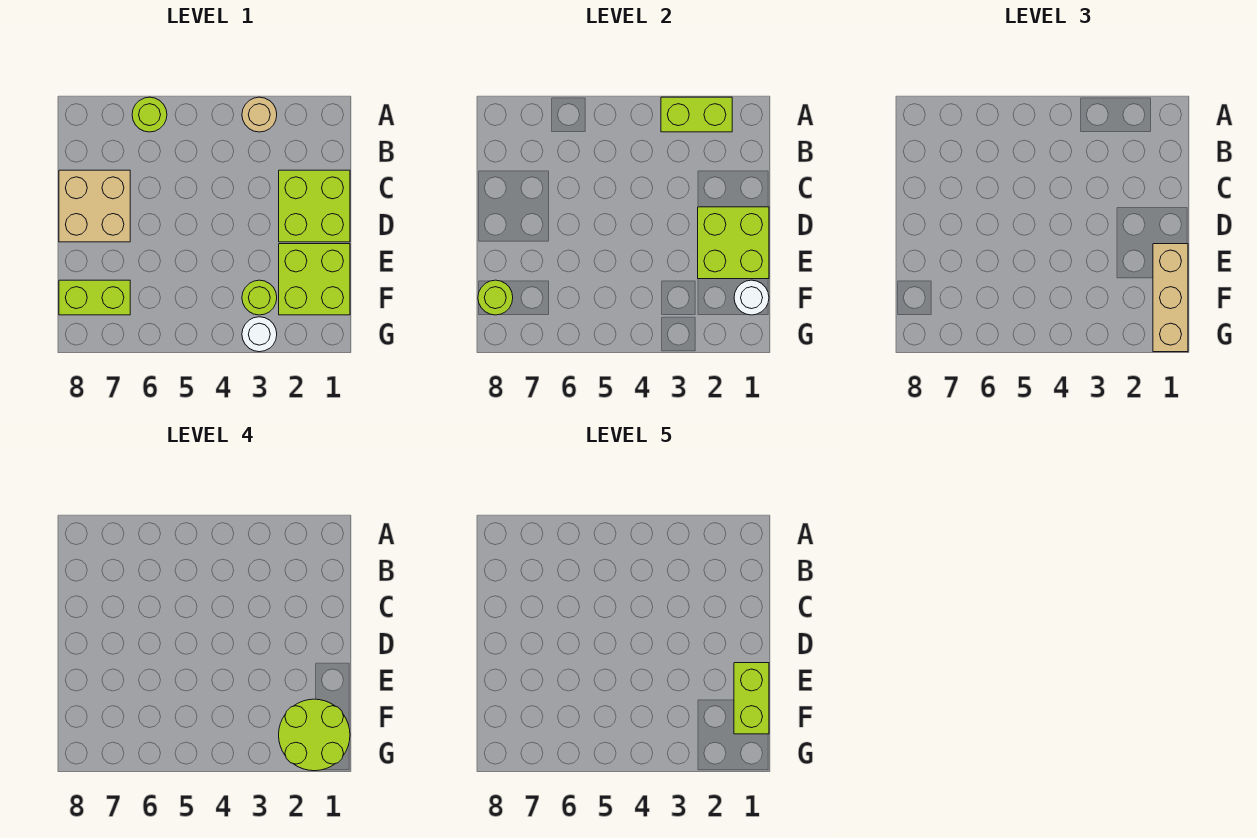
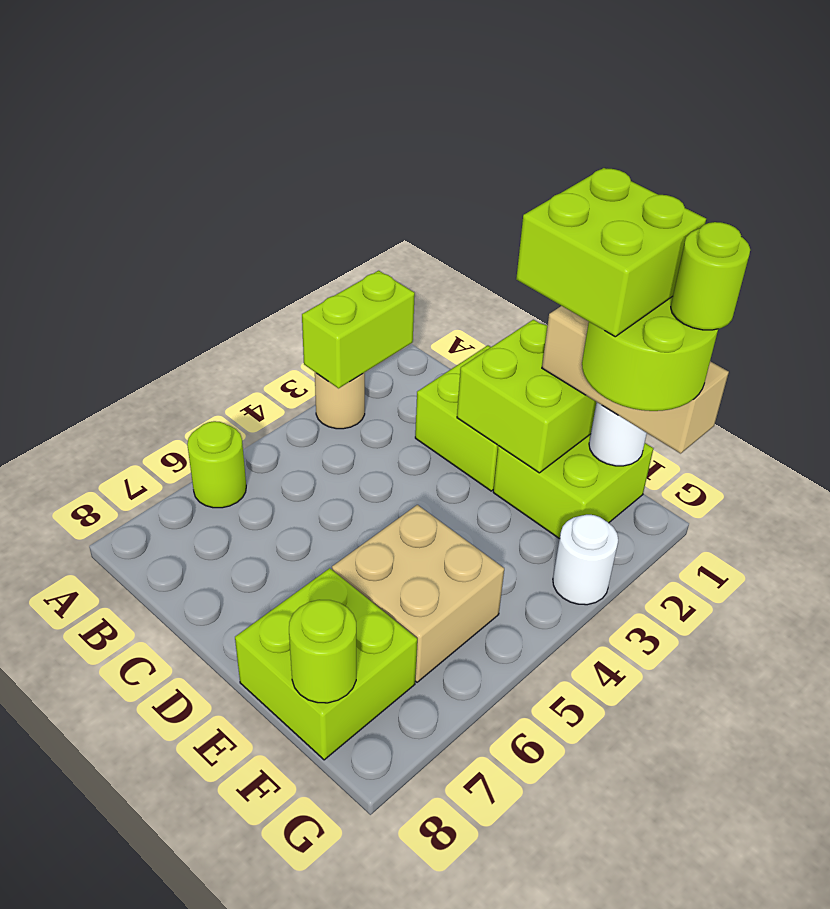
tan 2x2 brick [59,170,130,242] -> tan 2x2 brick moved to [332,505,504,682]
lime 1x2 brick [734,663,769,734] -> lime 2x2 brick [516,168,706,337]
lime 1x1 round brick [242,280,277,315] -> lime 1x1 round brick moved to [671,222,750,330]
lime 1x2 brick [59,280,130,315] -> lime 2x2 brick [235,568,417,760]

